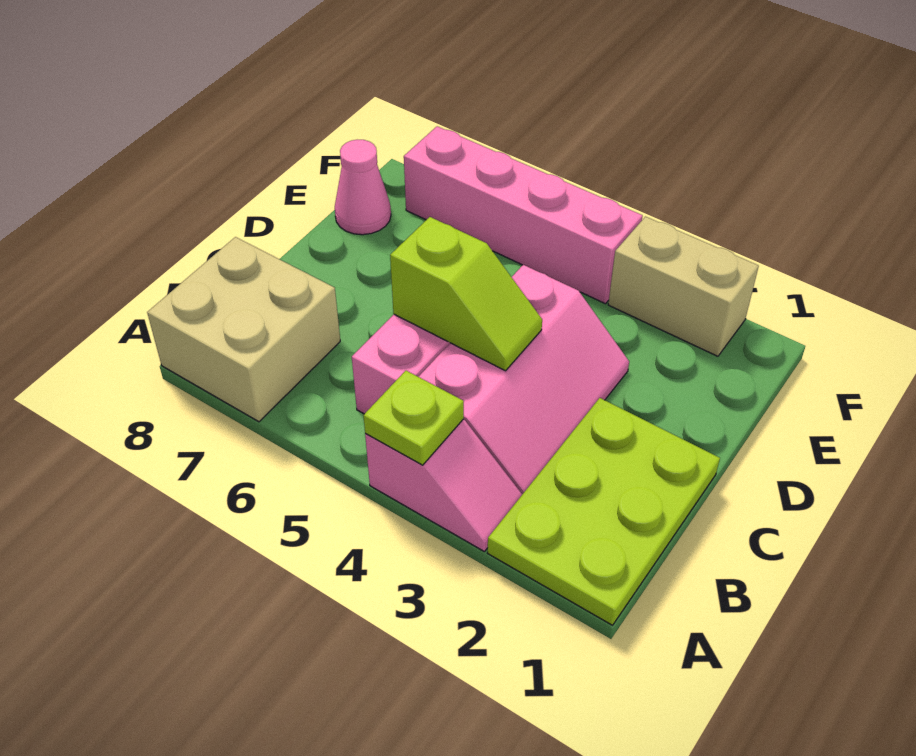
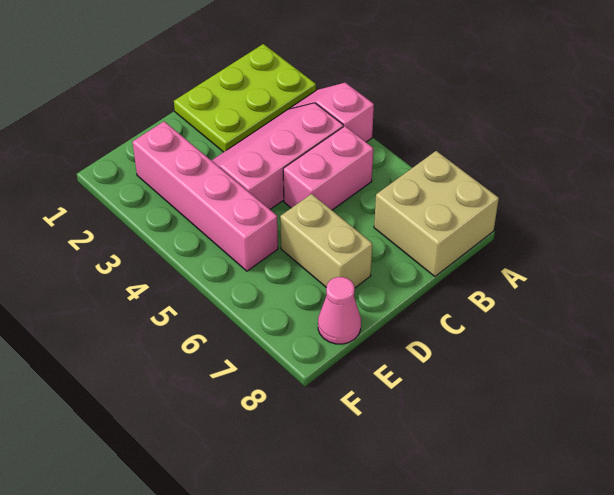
lime 1x1 plate [363,371,464,465] -> none
lime 1x2 slope [390,217,542,371] -> none
tan 1x2 brick [608,217,759,356] -> tan 1x2 brick moved to [280,194,372,288]
pink 1x4 brick [404,126,643,304] -> pink 1x4 brick moved to [133,121,278,271]

